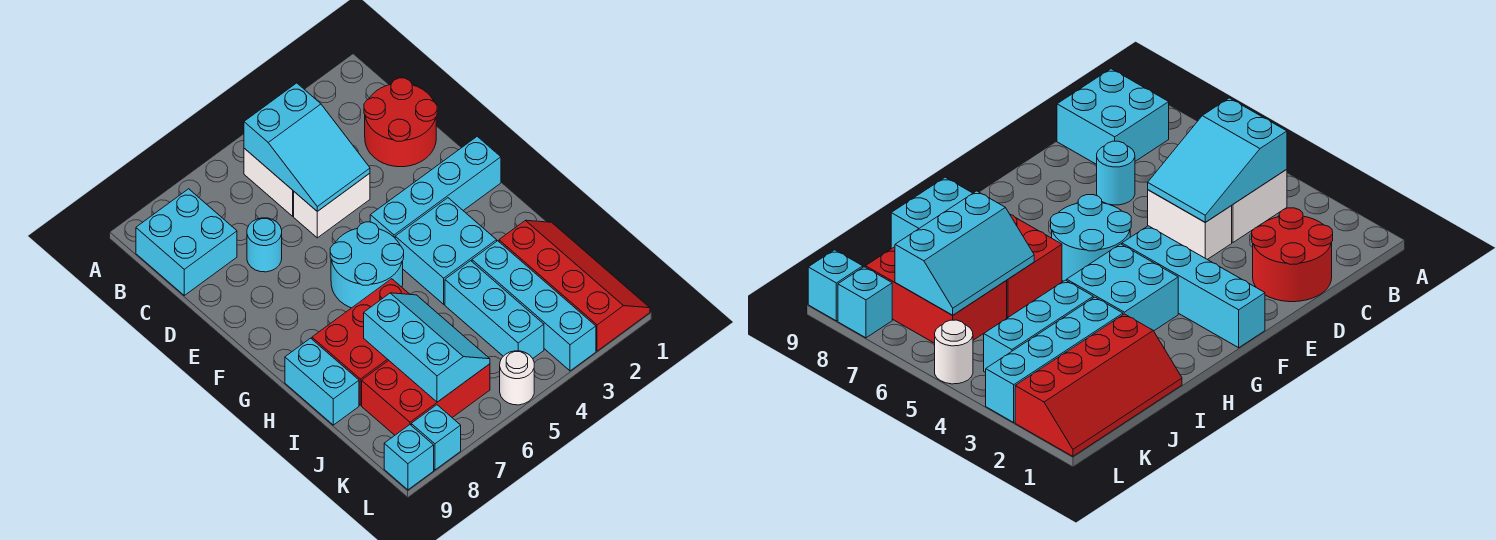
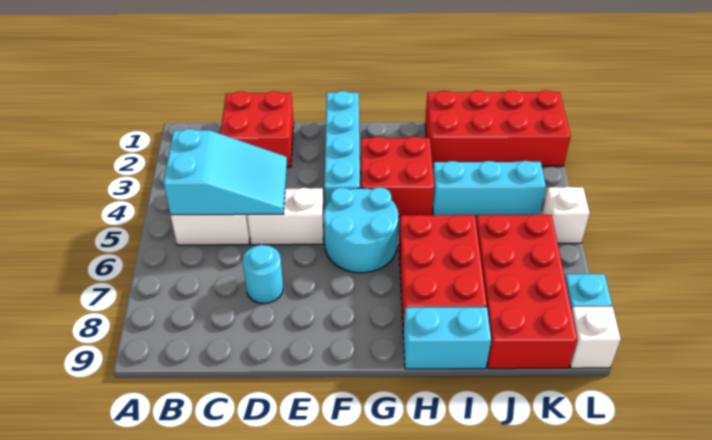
cyan 2x2 brick [136,189,237,295] -> none
red 2x2 round brick [364,78,437,167] -> red 2x2 brick [220,91,294,167]
white 1x2 brick [294,173,370,238] -> white 1x2 brick turned to [247,188,324,245]
cyan 2x2 brick [395,198,497,304] -> red 2x2 brick [361,136,434,217]
red 2x4 slope [499,220,650,351] -> red 2x4 brick [425,90,571,167]
cyan 1x4 brick [472,241,596,371] -> none
cyan 2x3 slope [364,293,490,402] -> none
red 2x3 brick [362,361,490,435] -> red 2x4 brick [476,214,577,369]
white 1x1 round brick [500,351,534,405] -> white 1x1 brick [542,187,590,243]
cyan 1x1 brick [384,425,434,490] -> white 1x1 brick [570,307,621,368]

